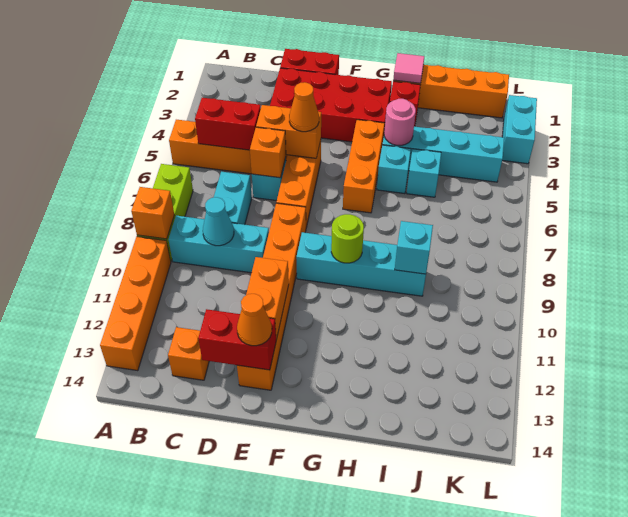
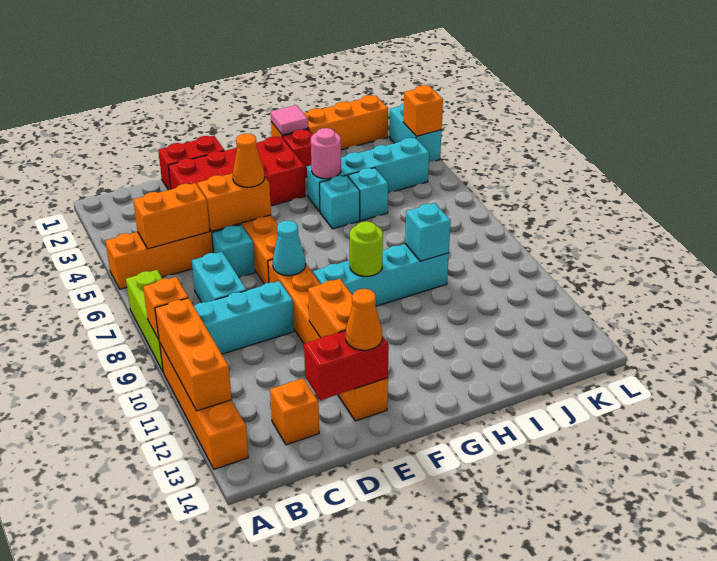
red 1x2 brick [195,98,261,150] -> orange 1x2 brick [133,183,210,249]
cyan 1x1 cone [203,197,234,246] -> cyan 1x1 cone moved to [273,221,306,276]
orange 1x1 brick [250,127,286,178] -> orange 1x1 brick moved to [403,85,443,136]
orange 1x3 brick [343,120,385,213] -> orange 1x3 brick moved to [155,298,231,411]

